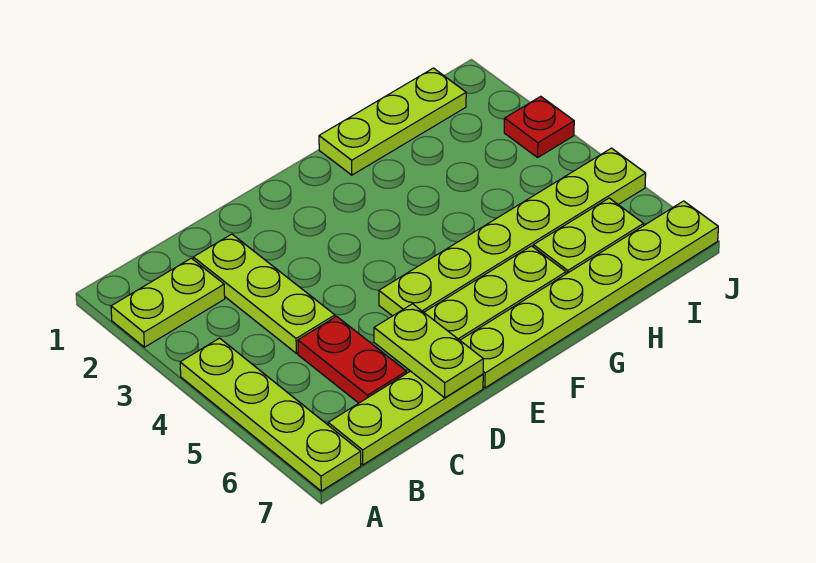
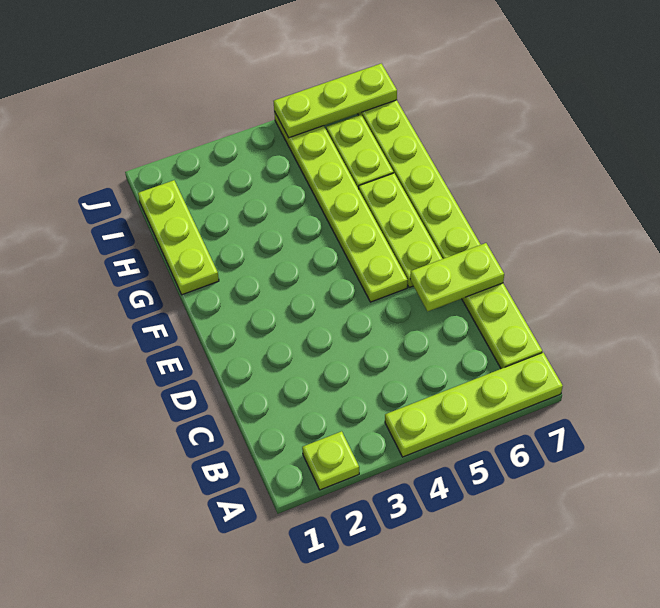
lime 1x2 plate [111,258,225,347] -> lime 1x1 plate [302,431,359,490]
lime 1x3 plate [193,234,335,353] -> lime 1x3 plate moved to [273,64,397,138]
red 1x2 plate [298,316,406,403] -> none
red 1x1 plate [504,96,574,157] -> none

